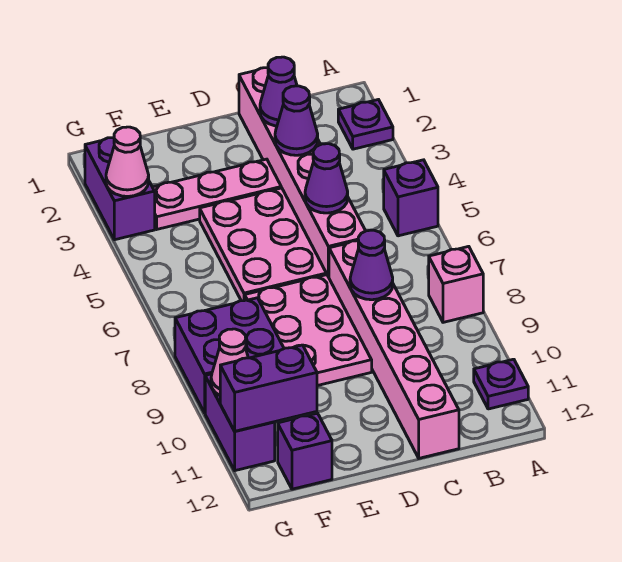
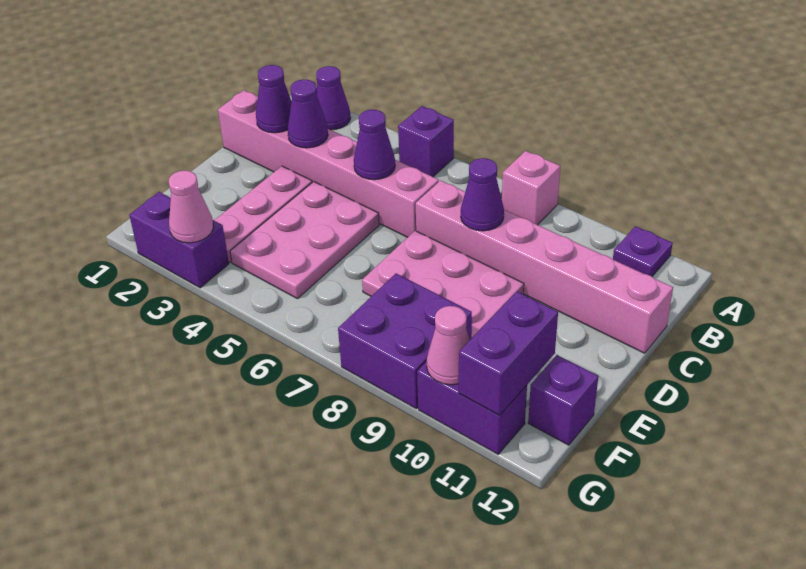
purple 1x1 plate [338,100,393,149] -> purple 1x1 cone [316,66,351,130]
pink 2x3 plate [200,188,326,301] -> pink 2x3 plate turned to [230,182,379,299]

